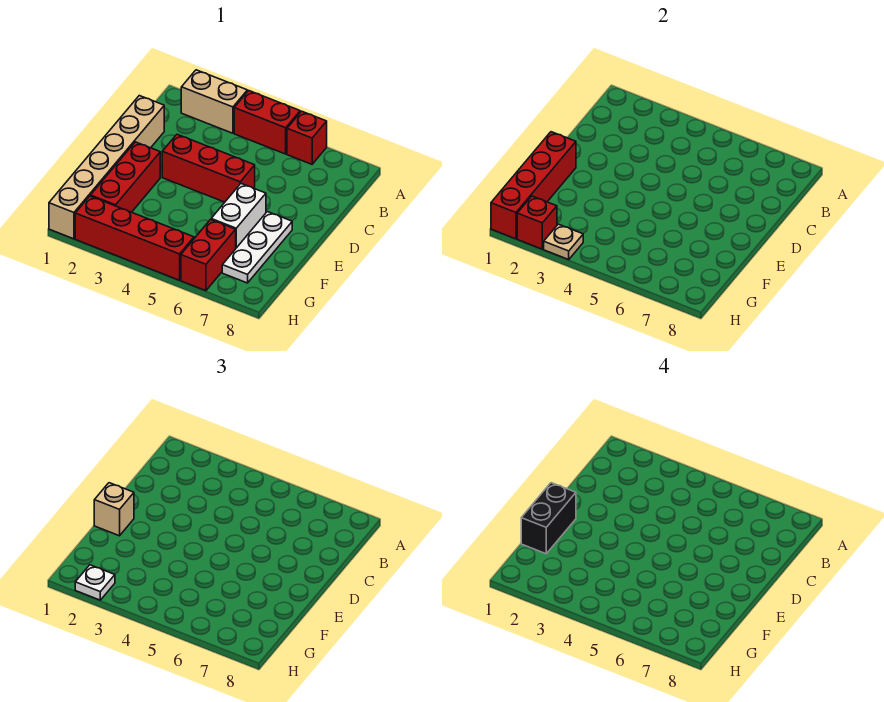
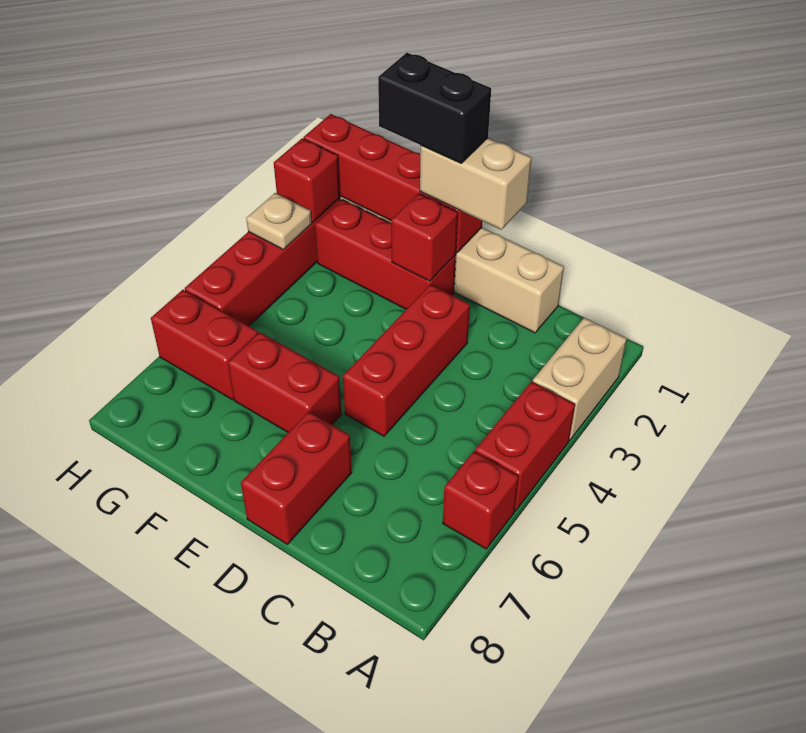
none -> red 1x2 brick [241,412,352,544]
tan 1x1 brick [94,483,134,536] -> tan 1x2 brick [420,138,532,230]
none -> red 1x1 brick [391,193,458,281]
white 1x2 brick [211,184,266,248] -> red 1x2 brick [228,332,342,432]
white 1x3 plate [222,212,292,283] -> none
white 1x1 plate [75,565,115,600] -> none

